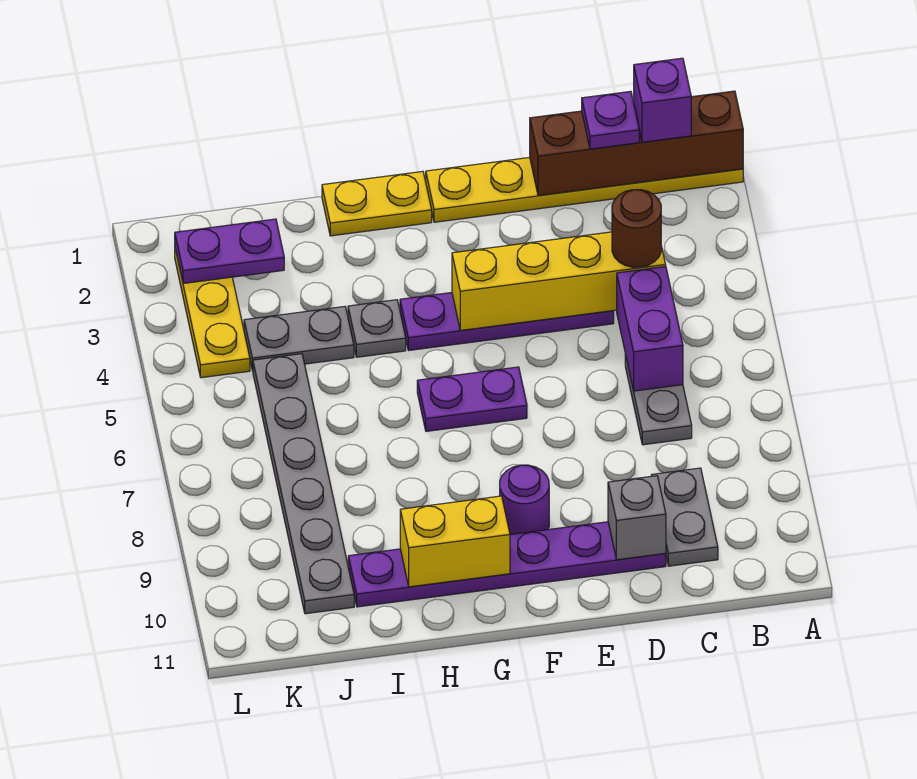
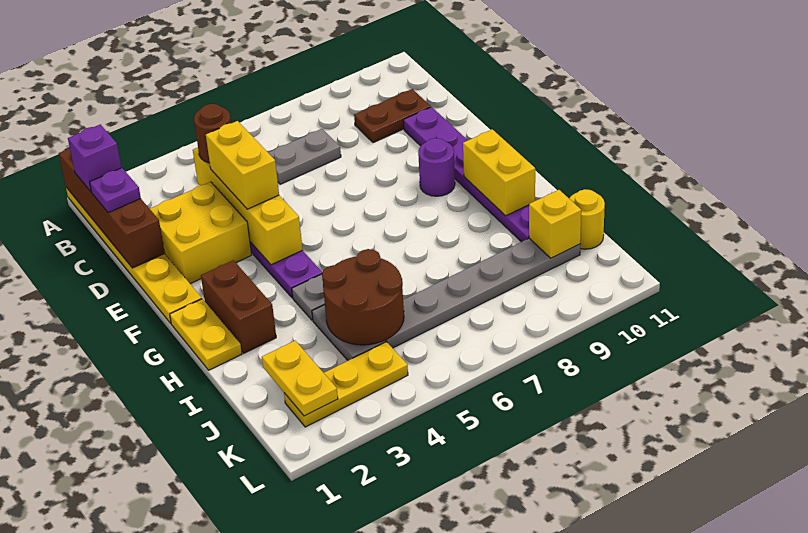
purple 1x2 brick [617,267,683,391] -> none
grey 1x2 plate [651,468,718,566] -> brown 1x2 plate [354,89,431,143]
none -> yellow 2x2 brick [150,182,252,284]
none -> yellow 1x2 brick [206,121,279,209]
grey 1x1 brick [608,476,666,560] -> none
purple 1x2 plate [417,367,527,431] -> none
none -> brown 1x2 brick [201,260,276,353]
none -> brown 2x2 round brick [322,249,404,345]
purple 1x2 plate [175,219,284,284] -> yellow 1x2 plate [262,341,338,416]
none -> yellow 1x1 brick [529,190,581,258]
none -> yellow 1x1 round brick [569,189,605,249]

